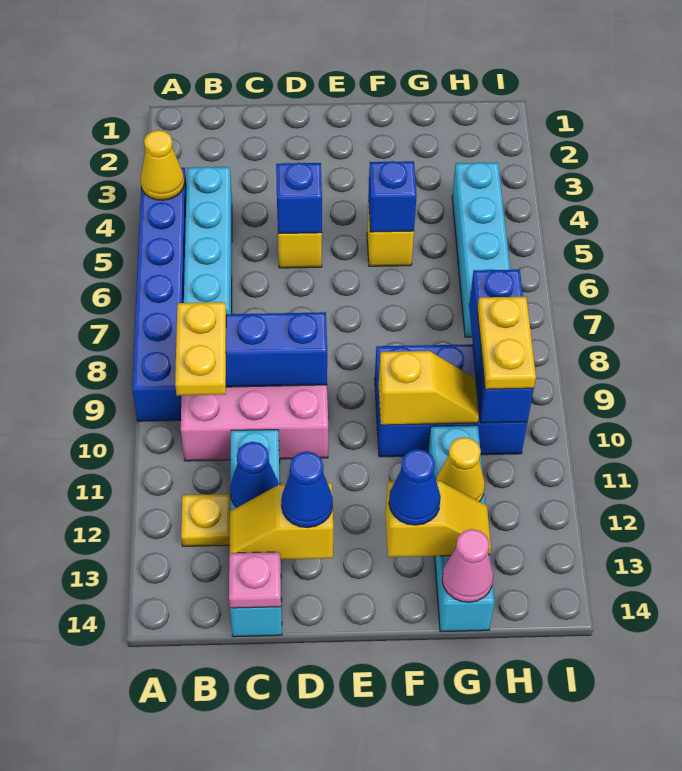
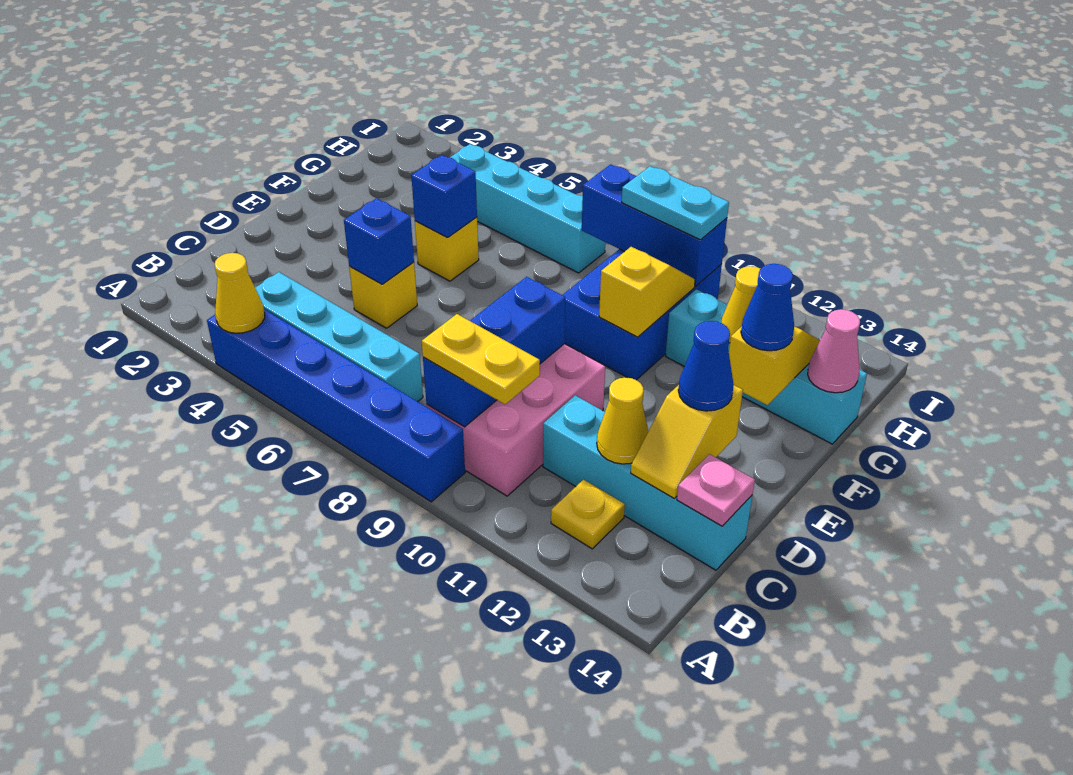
blue 1x1 cone [230,442,279,507] -> yellow 1x1 cone [597,378,648,464]
yellow 1x2 plate [477,297,536,389] -> cyan 1x2 plate [622,166,729,240]

